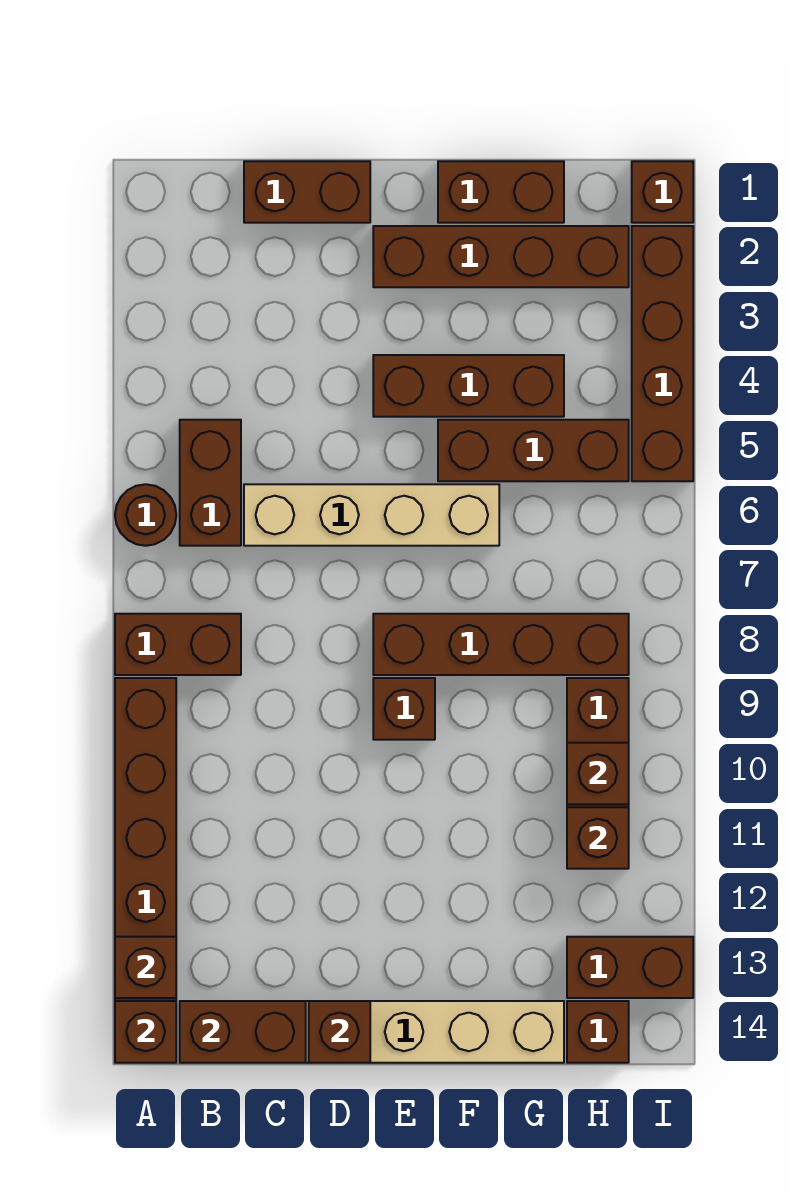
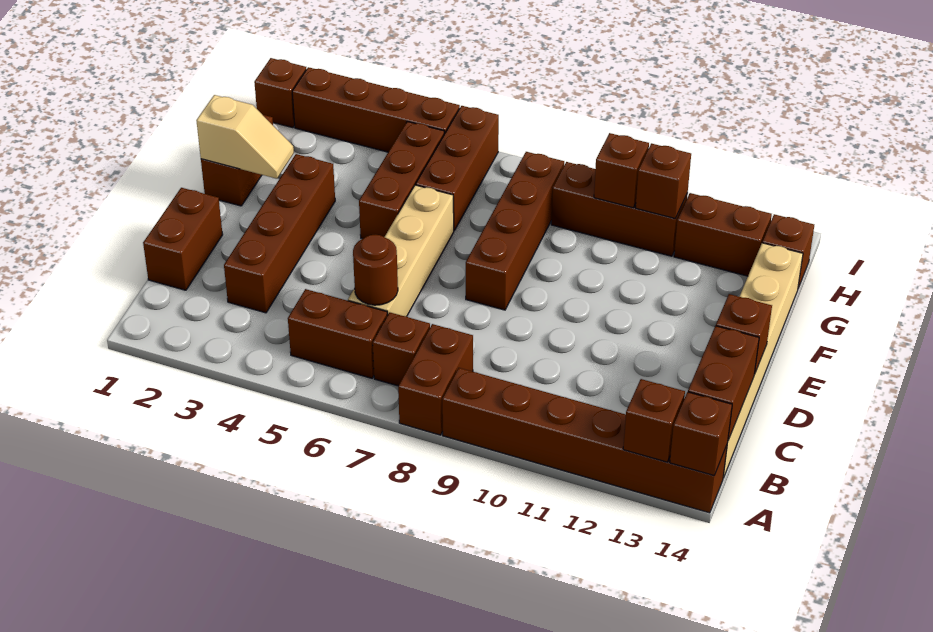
brown 1x1 round brick [115,484,176,546] -> brown 1x1 round brick moved to [353,235,398,305]
brown 1x4 brick [373,226,629,287] -> brown 1x4 brick moved to [224,154,335,313]
brown 1x3 brick [373,355,564,417] -> brown 1x3 brick moved to [416,106,499,230]
brown 1x1 brick [373,678,435,740] -> brown 1x1 brick moved to [373,312,430,386]
none -> tan 1x2 slope [196,95,294,179]
brown 1x2 brick [567,937,693,998] -> brown 1x2 brick turned to [674,193,772,276]

